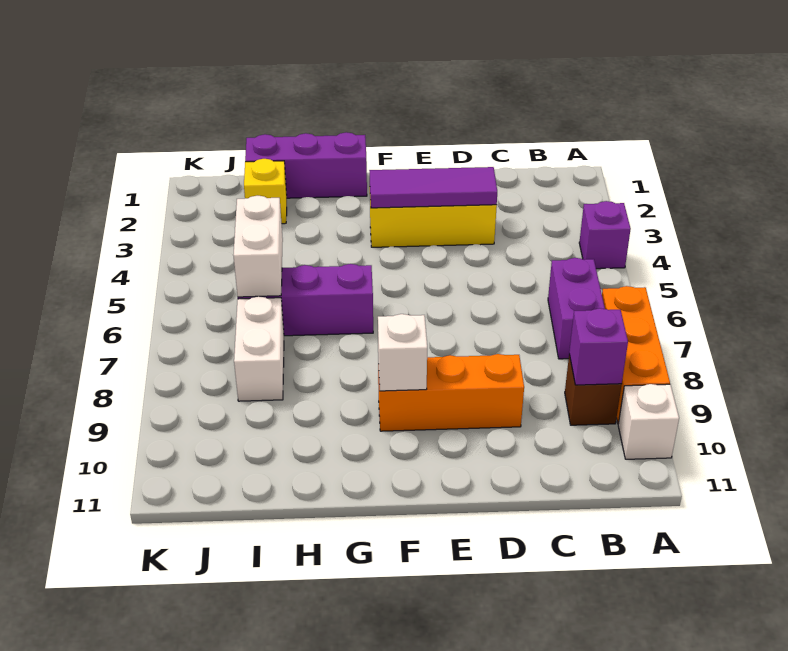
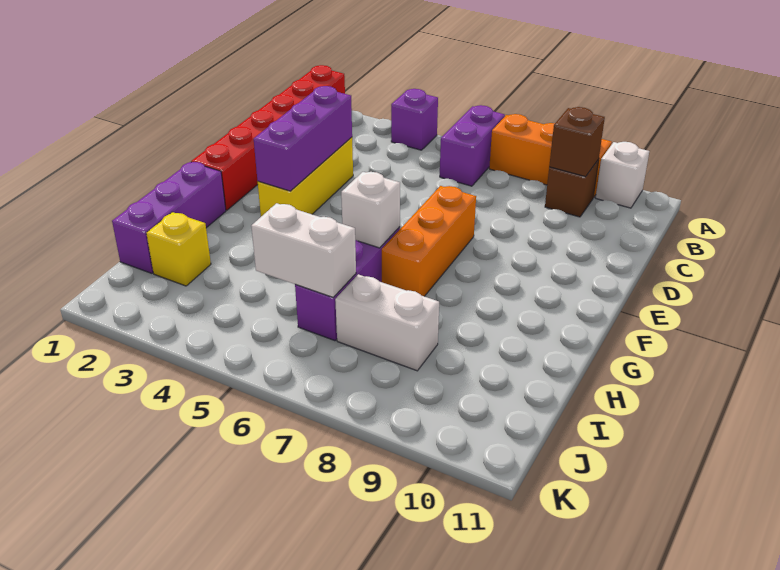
none -> red 1x6 brick [191,65,345,210]
purple 1x2 brick [548,258,605,359] -> purple 1x2 brick turned to [440,105,505,186]
purple 1x1 brick [569,308,628,385] -> brown 1x1 brick [549,107,605,177]
purple 1x3 tile [369,167,497,208] -> purple 1x3 brick [254,86,352,191]
orange 1x3 brick [378,354,524,431] -> orange 1x3 brick moved to [382,186,476,296]
white 1x1 brick [378,314,427,391] -> white 1x1 brick moved to [341,172,400,248]

